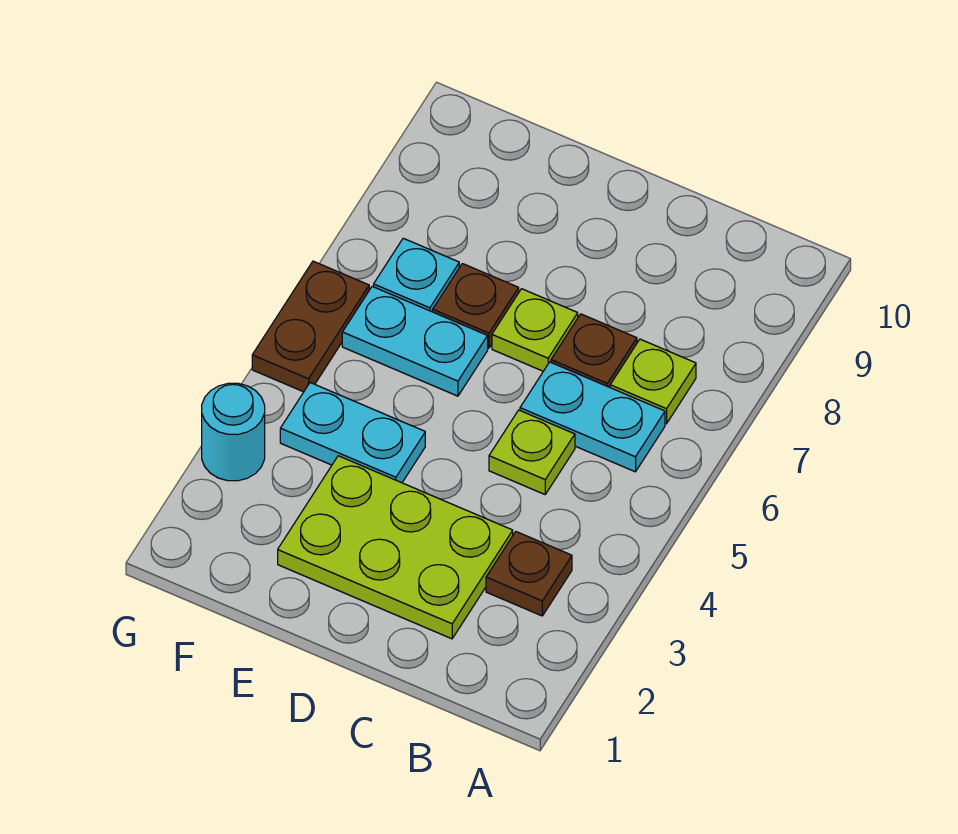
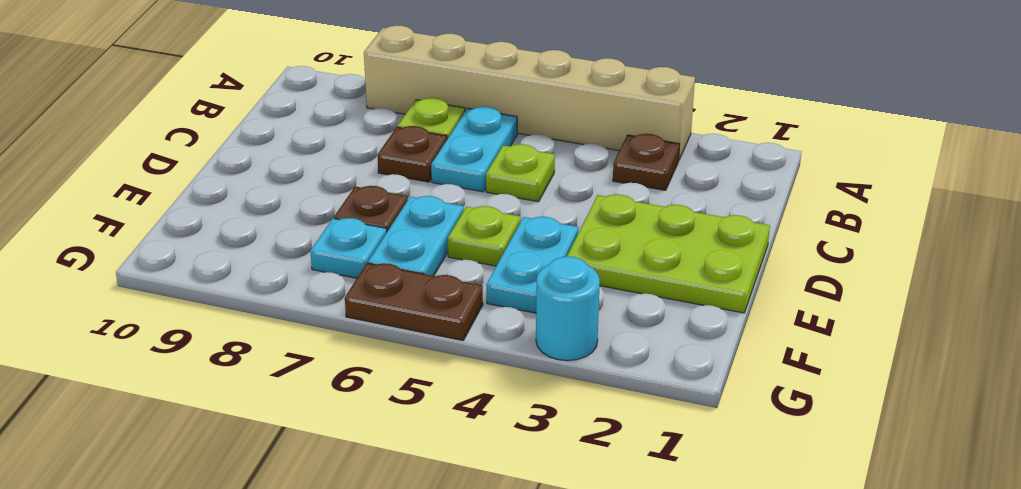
none -> tan 1x6 brick [364,26,695,160]
lime 2x3 plate [278,456,513,639] -> lime 2x3 plate turned to [567,194,770,313]
lime 1x1 plate [492,289,578,371] -> lime 1x1 plate moved to [448,206,521,266]

